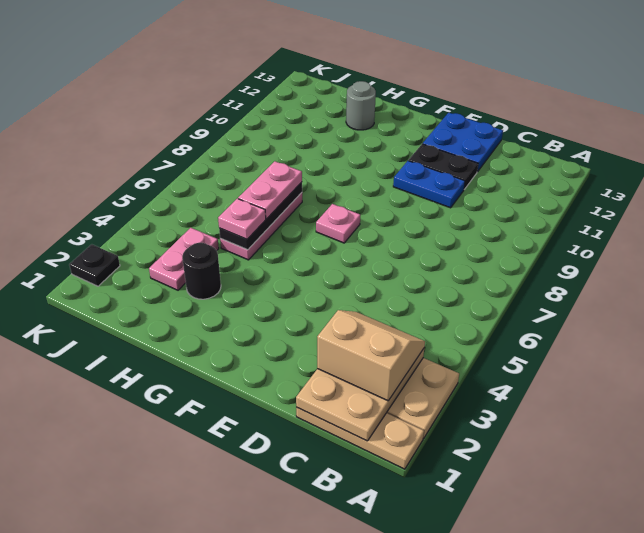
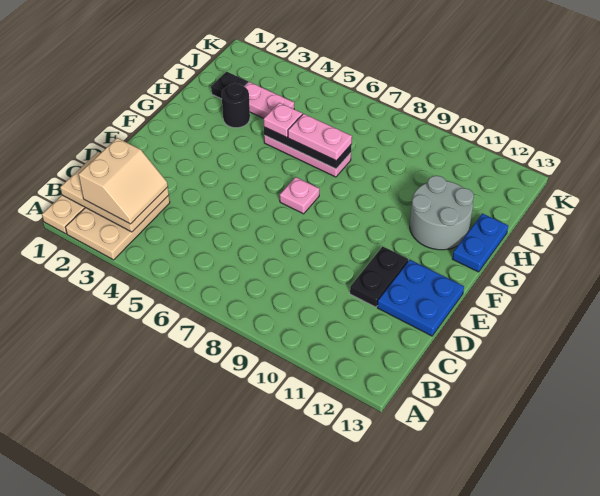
blue 1x2 plate [393,161,465,208] -> blue 1x2 plate moved to [453,214,508,272]
grey 1x1 round brick [346,81,376,130] -> grey 2x2 round brick [410,176,474,250]
black 1x1 plate [69,244,120,286] -> black 1x1 plate moved to [211,72,248,99]

